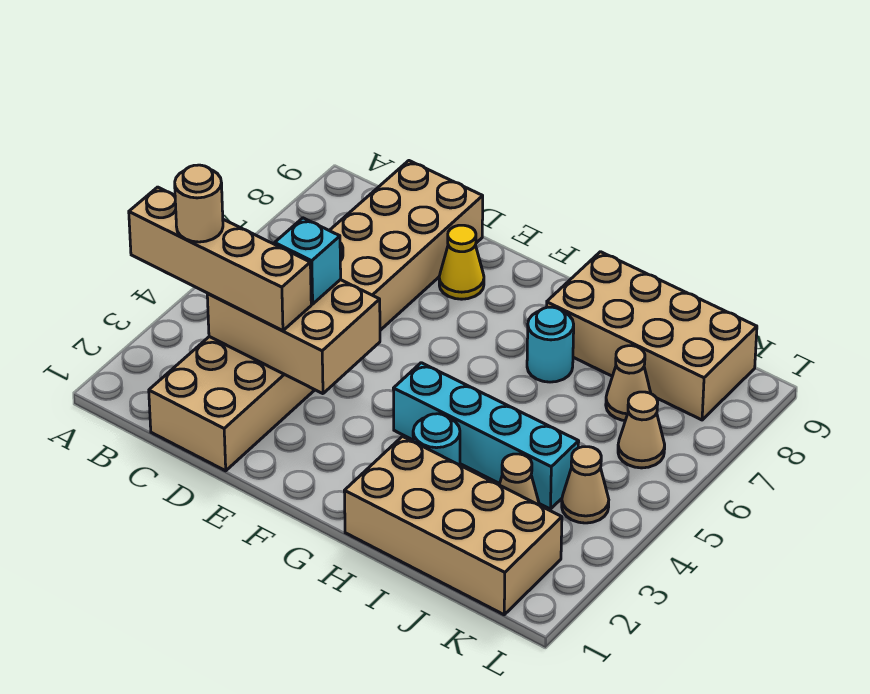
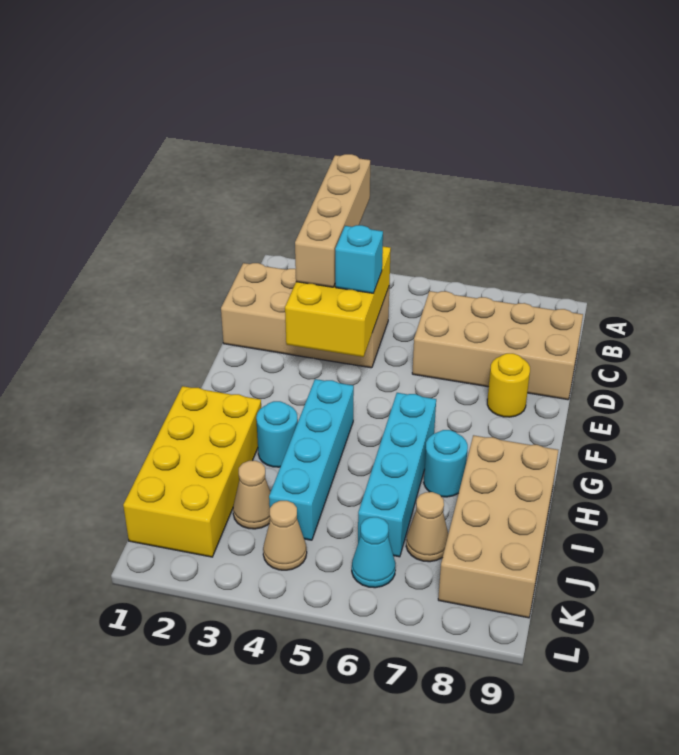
tan 1x1 round brick [175,165,223,242] -> none
tan 2x3 brick [207,280,380,394] -> yellow 2x3 brick [285,246,391,357]
yellow 1x1 cone [439,225,484,299] -> yellow 1x1 round brick [487,353,530,417]
none -> cyan 1x4 brick [358,393,436,557]
tan 2x4 brick [344,436,562,615] -> yellow 2x4 brick [123,386,261,557]
tan 1x1 cone [618,392,665,468] -> cyan 1x1 cone [352,517,396,588]

